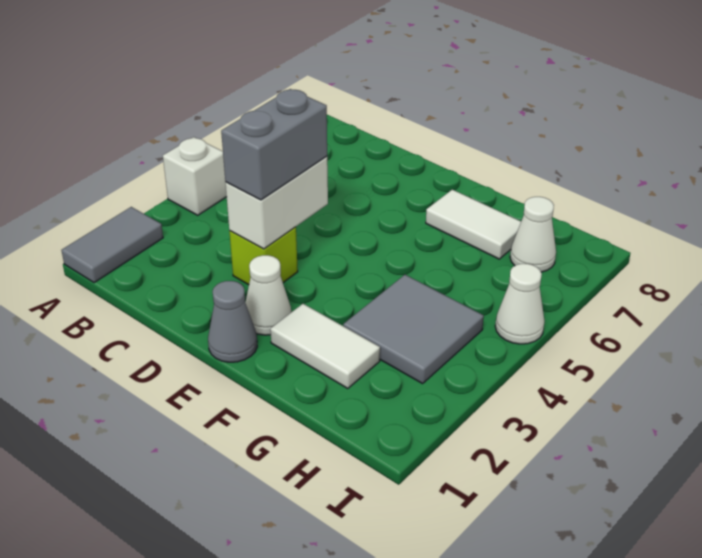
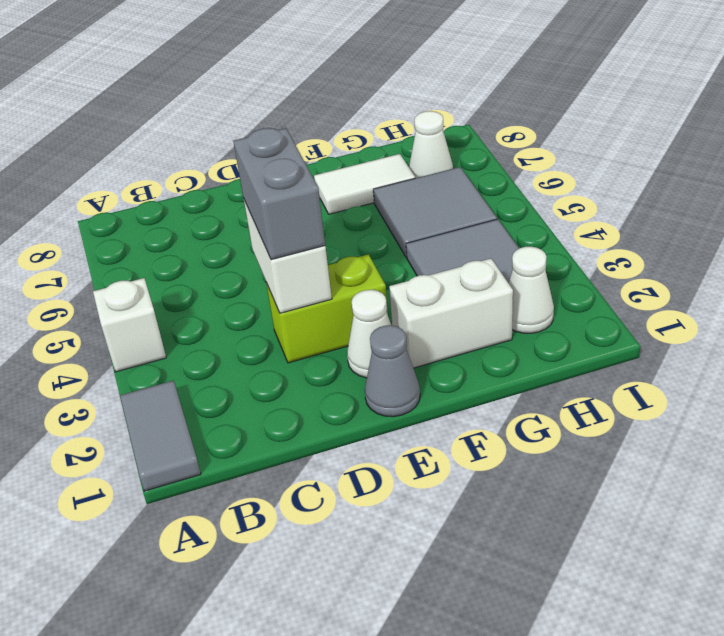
lime 1x1 brick [229,227,298,285] -> lime 1x2 brick [266,254,388,363]
white 1x2 tile [270,304,380,389] -> white 1x2 brick [389,259,513,368]
none -> grey 2x2 tile [373,167,497,257]
white 1x1 cone [495,264,545,344] -> white 1x1 cone moved to [509,247,554,333]

